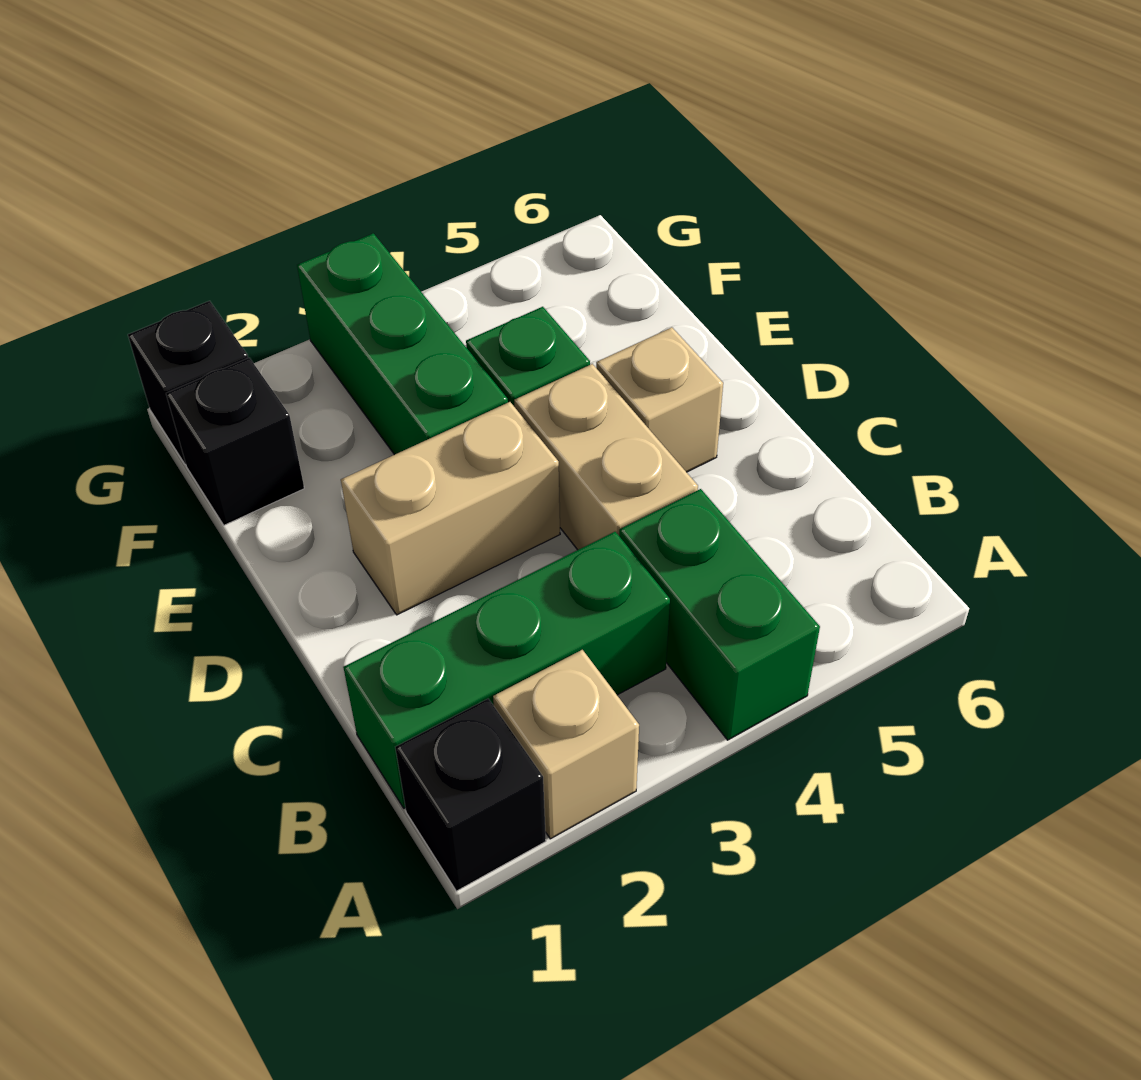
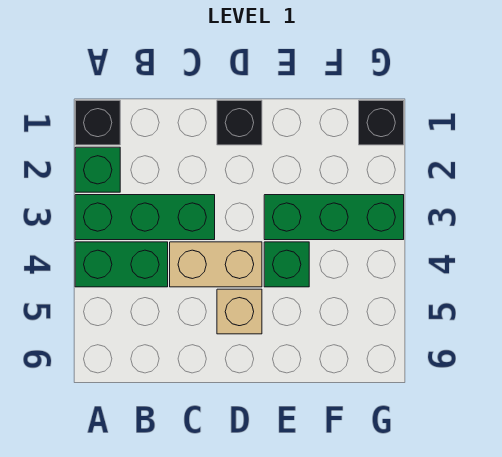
tan 1x1 brick [493,650,639,839] -> green 1x1 brick [75,147,120,192]
green 1x3 brick [343,532,670,808] -> green 1x3 brick turned to [75,195,215,240]
tan 1x2 brick [341,402,560,615] -> none
black 1x1 brick [166,358,304,525] -> black 1x1 brick moved to [217,100,262,145]

